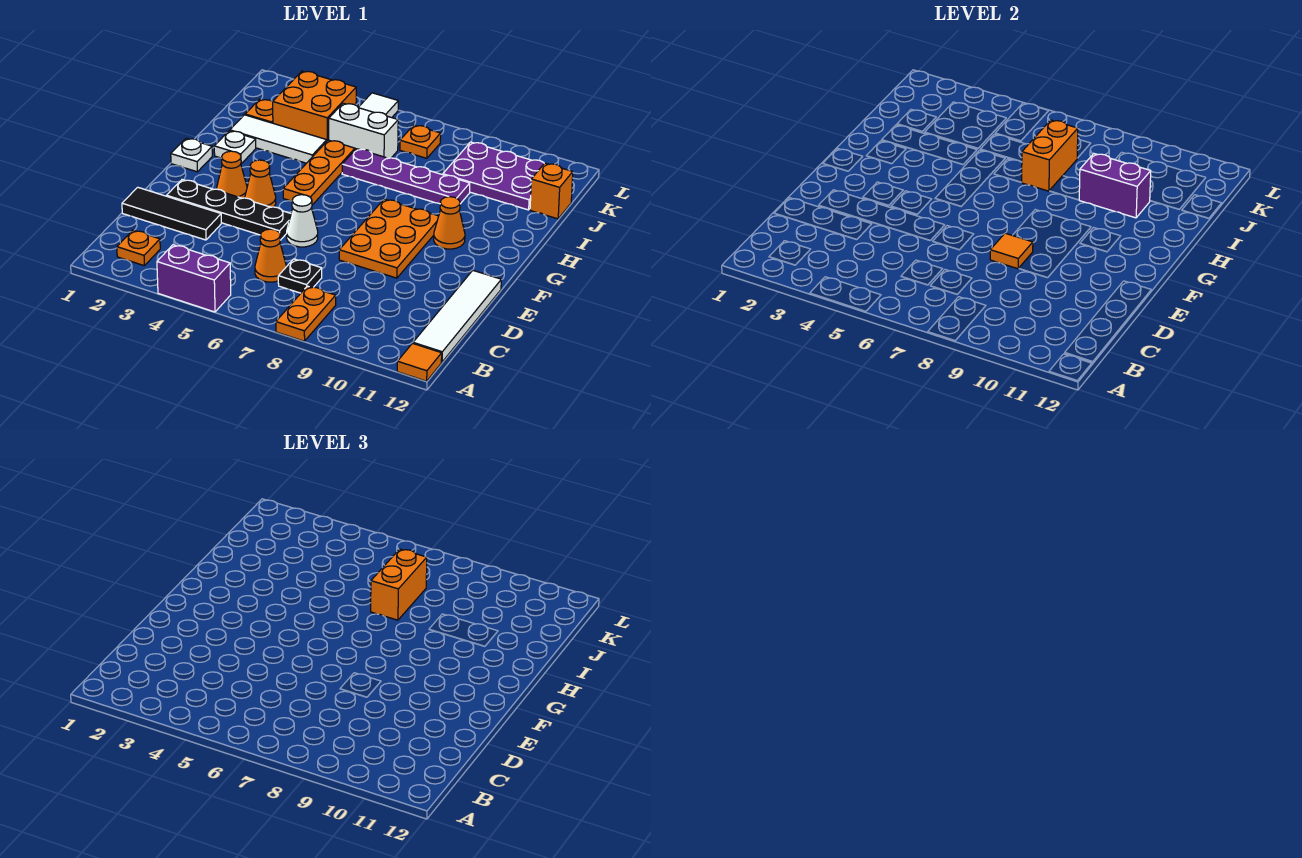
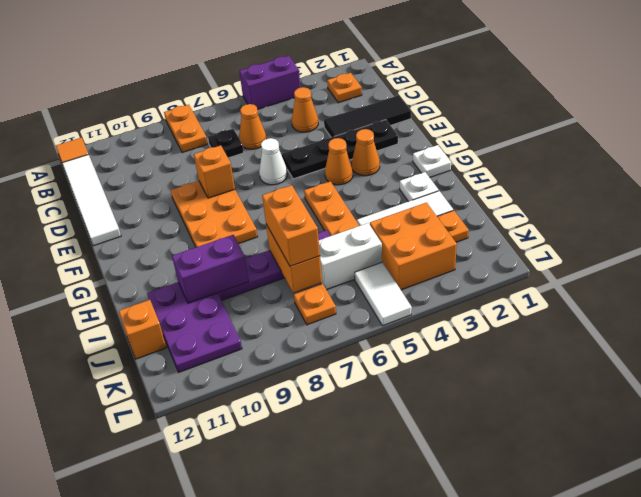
orange 1x1 tile [990,233,1033,269] -> orange 1x1 brick [194,145,235,198]
orange 1x1 cone [434,197,465,249] -> orange 1x1 cone moved to [292,87,318,132]
purple 2x3 plate [443,142,544,210] -> purple 2x3 plate turned to [147,282,242,372]

